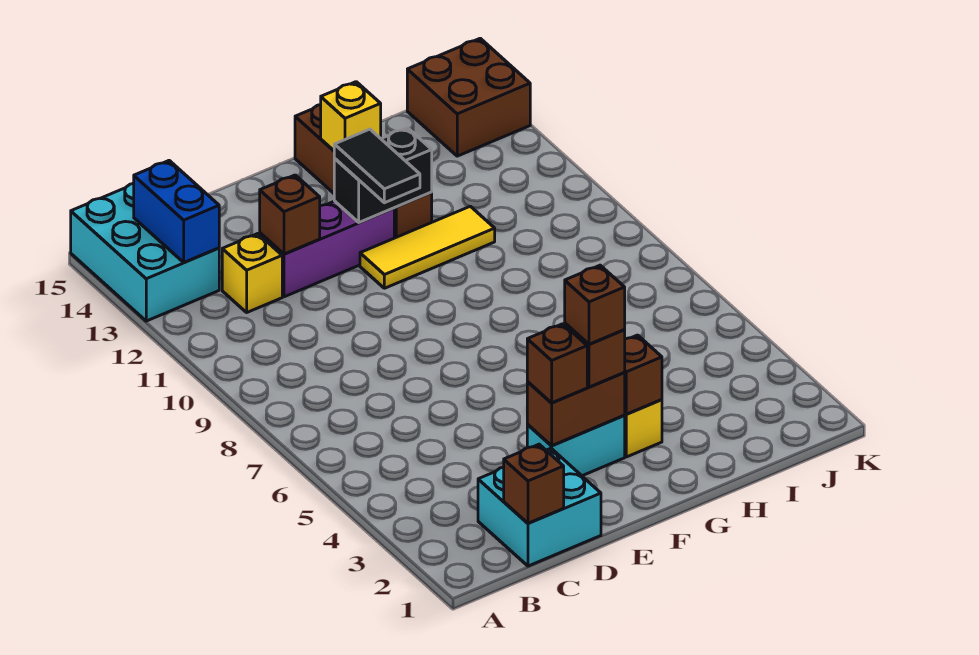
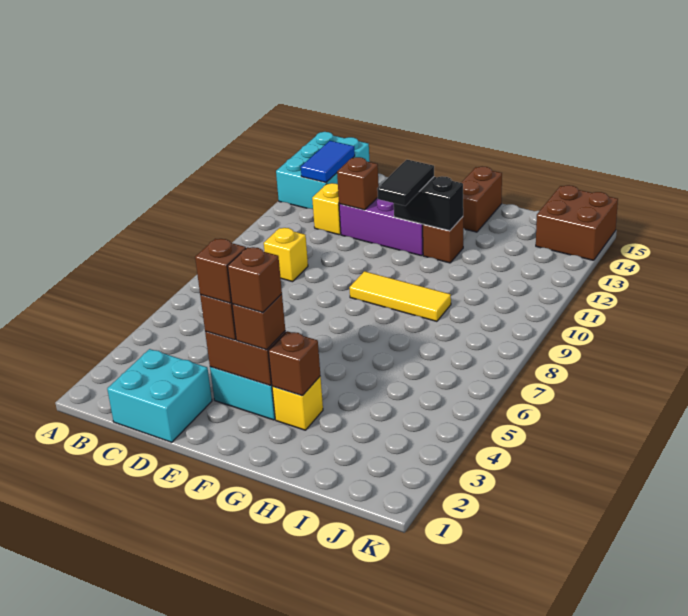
blue 1x2 brick [134,161,219,262] -> blue 1x2 tile [301,141,355,182]
brown 1x1 brick [504,444,564,523] -> brown 1x1 brick moved to [195,239,246,303]
yellow 1x3 tile [360,206,495,288] -> yellow 1x3 tile moved to [349,271,451,321]
yellow 1x1 brick [321,82,381,150] -> yellow 1x1 brick moved to [264,228,308,282]

